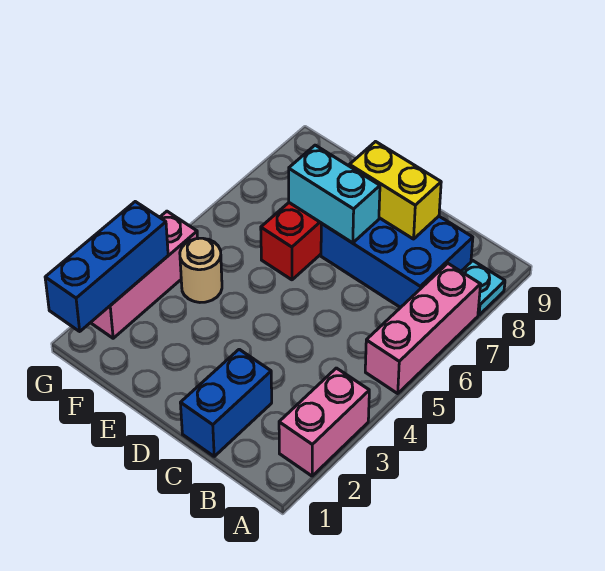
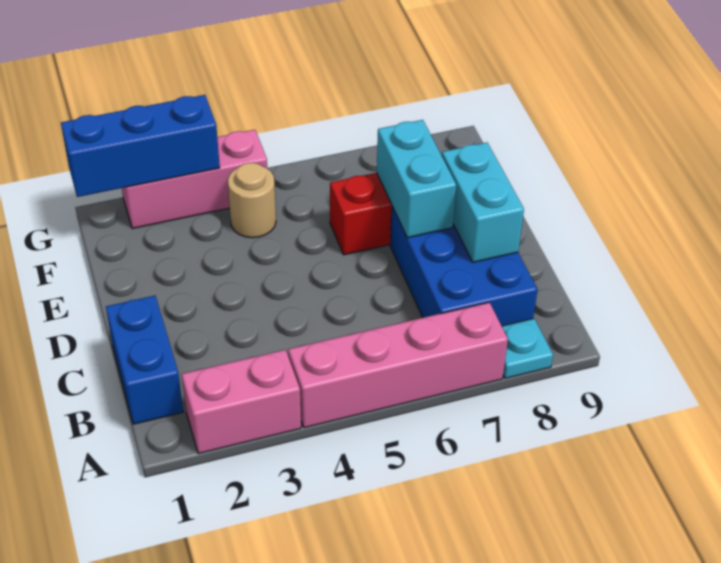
pink 1x3 brick [365,264,481,393] -> pink 1x4 brick [288,302,508,428]
blue 1x2 brick [181,349,272,456] -> blue 1x2 brick turned to [106,296,183,424]
yellow 1x2 brick [349,142,441,239] -> cyan 1x2 brick [442,143,524,262]

